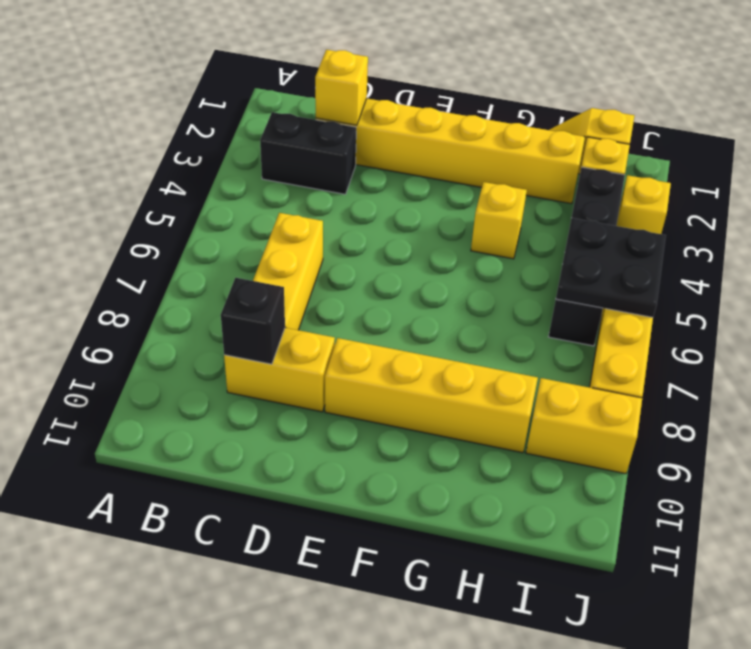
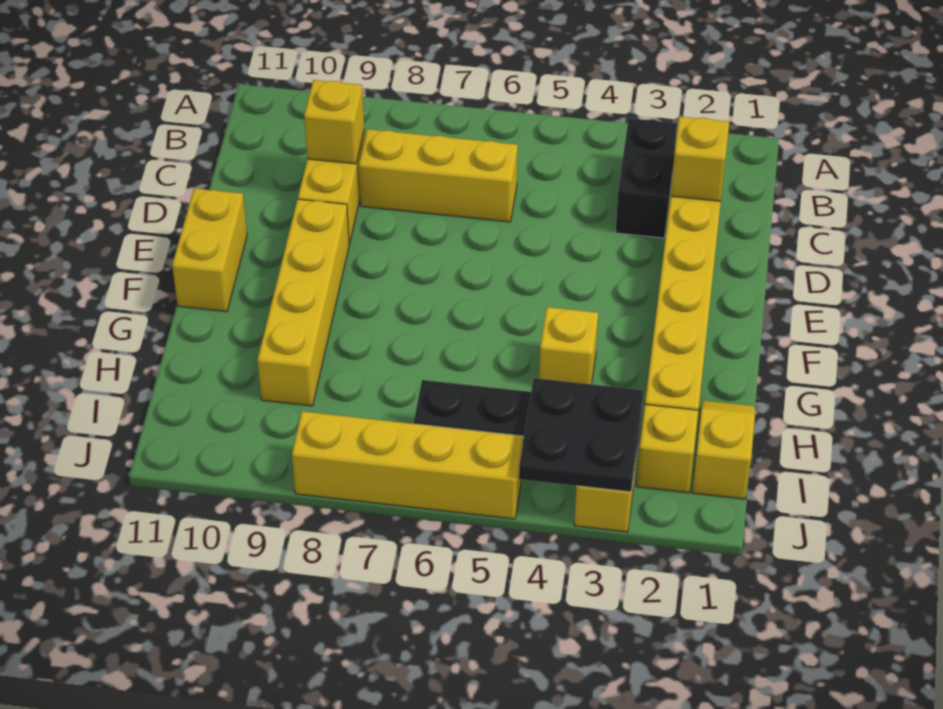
black 1x1 brick [221,278,285,364] -> yellow 1x1 brick [304,80,364,164]
black 2x2 plate [556,218,666,317] -> black 2x2 plate moved to [519,378,643,492]
yellow 1x2 brick [526,378,642,474] -> yellow 1x2 brick moved to [172,188,247,312]

